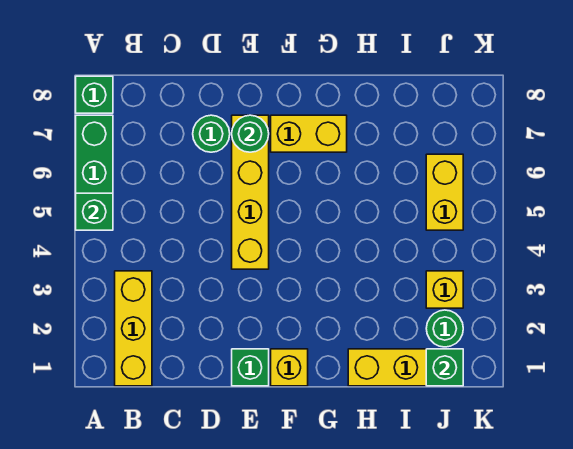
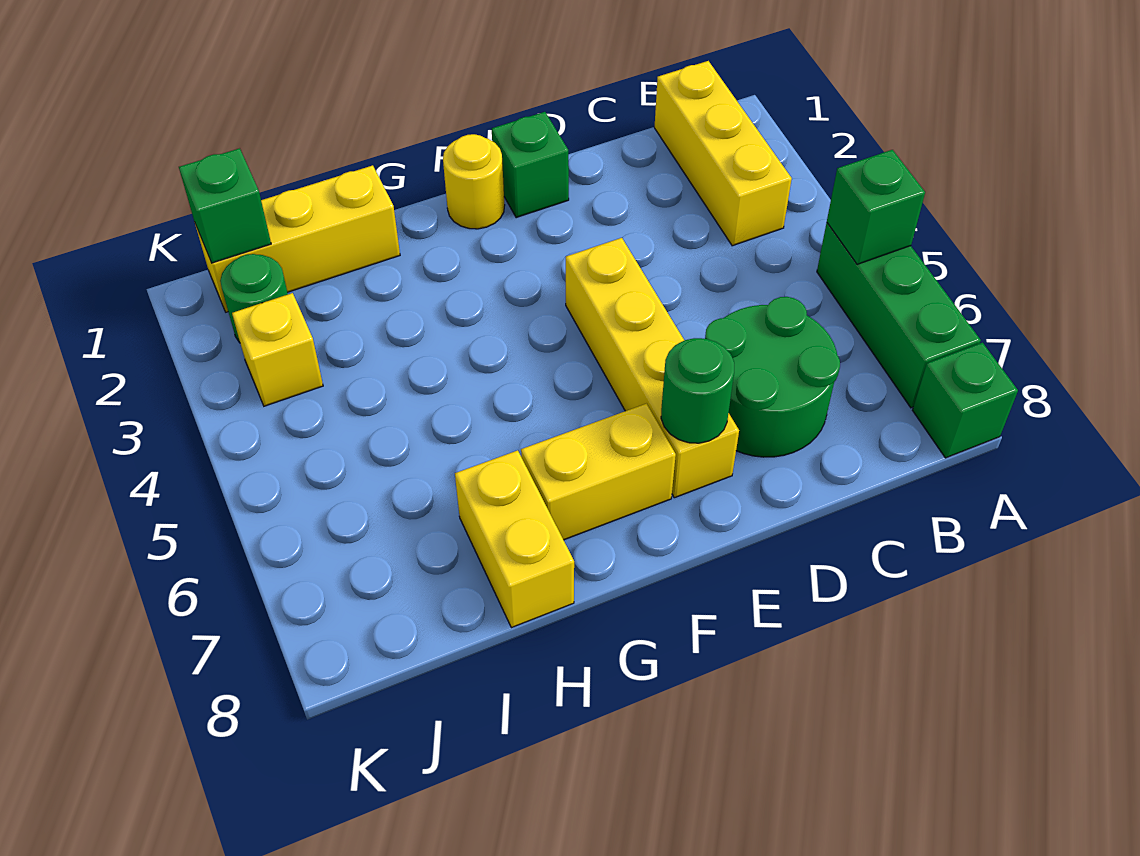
green 1x1 round brick [193,115,230,152] -> green 2x2 round brick [705,297,840,457]
yellow 1x1 brick [271,349,308,386] -> yellow 1x1 round brick [443,134,505,229]
yellow 1x2 brick [426,154,463,230] -> yellow 1x2 brick moved to [455,450,574,628]

